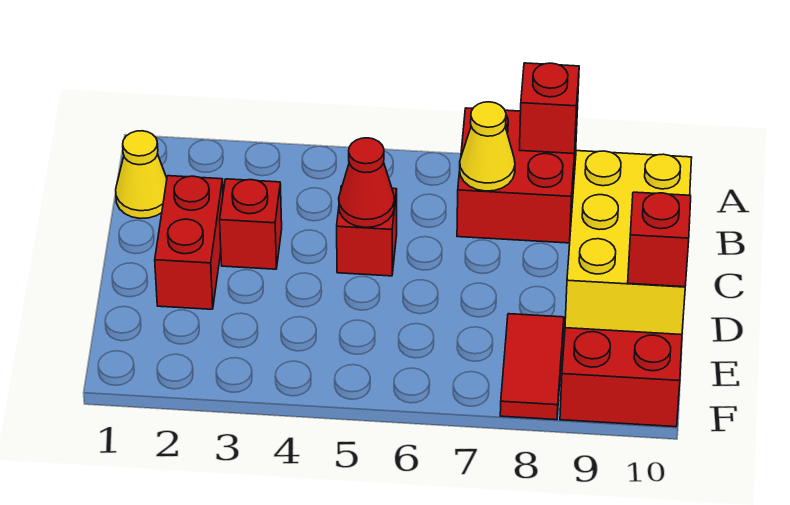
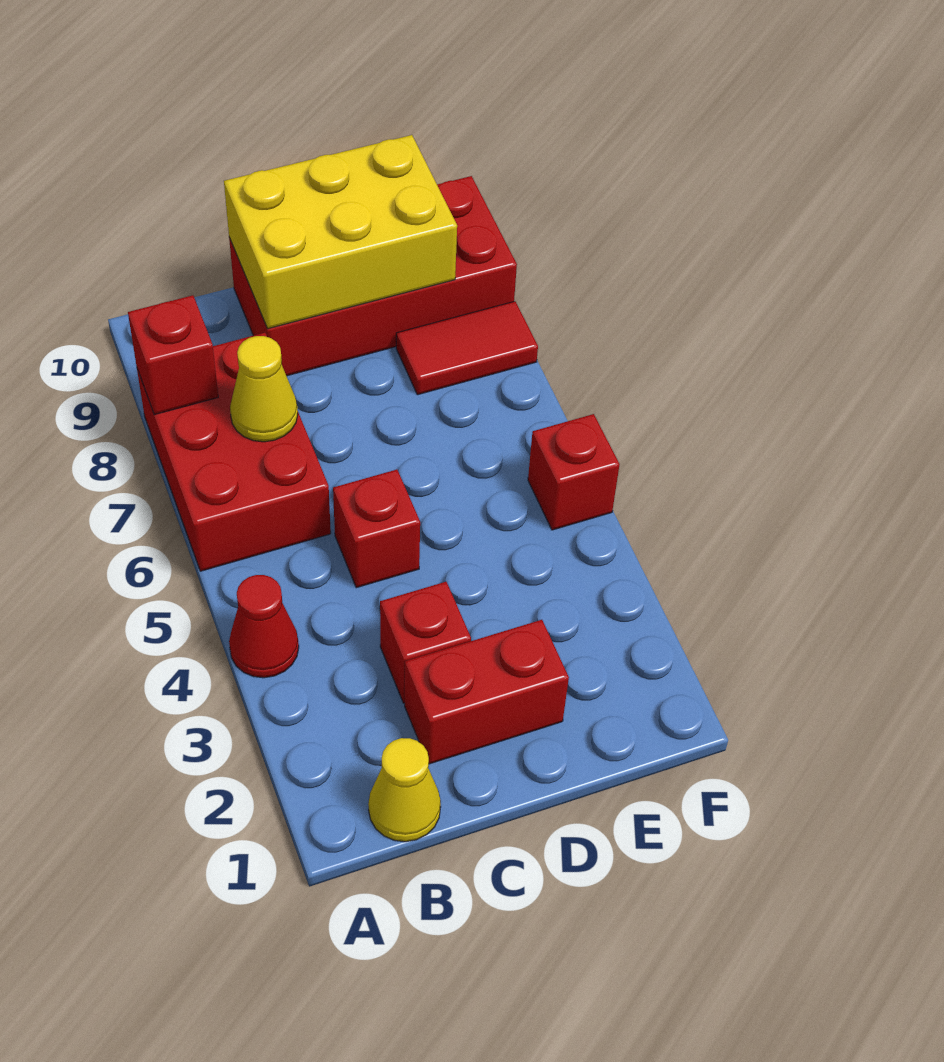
red 2x2 brick [457,108,577,243] -> red 2x3 brick [137,333,331,571]
red 1x1 cone [339,138,394,227] -> red 1x1 cone moved to [229,575,299,678]
red 1x1 brick [628,192,691,287] -> red 1x1 brick moved to [528,414,620,530]

